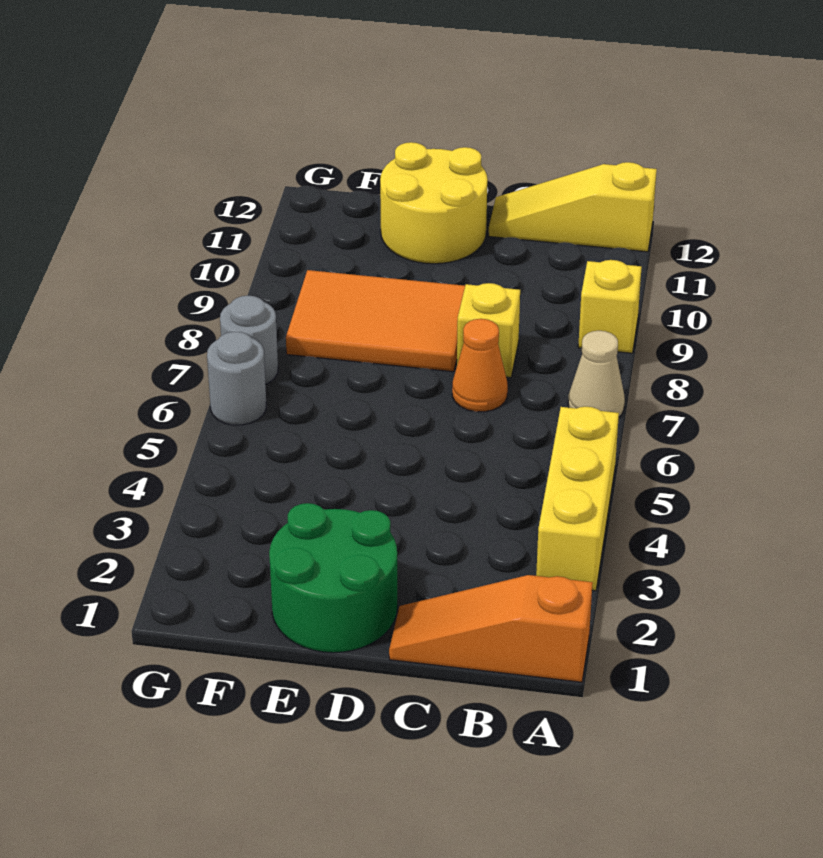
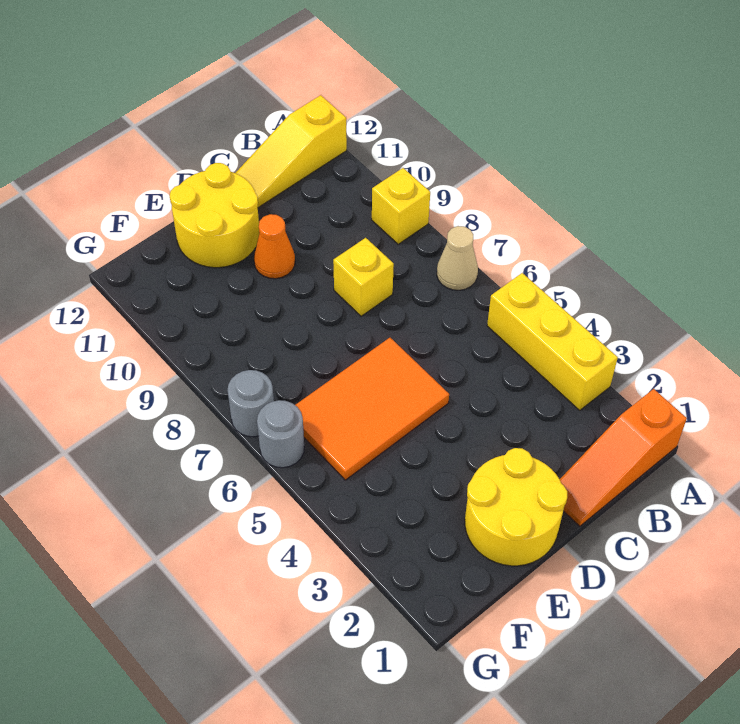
orange 1x1 cone [452,319,508,412] -> orange 1x1 cone moved to [254,214,295,279]
green 2x2 round brick [269,503,398,653] -> yellow 2x2 round brick [465,448,567,566]
orange 2x3 tile [286,270,465,372] -> orange 2x3 tile moved to [295,338,449,480]

